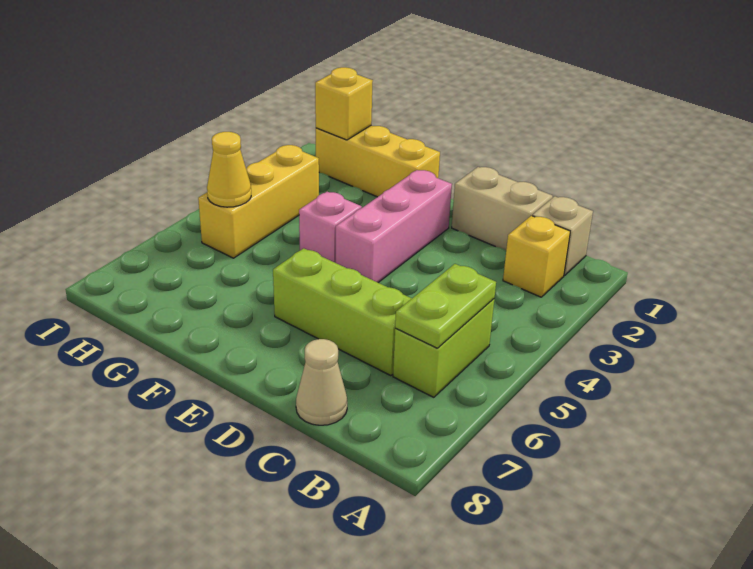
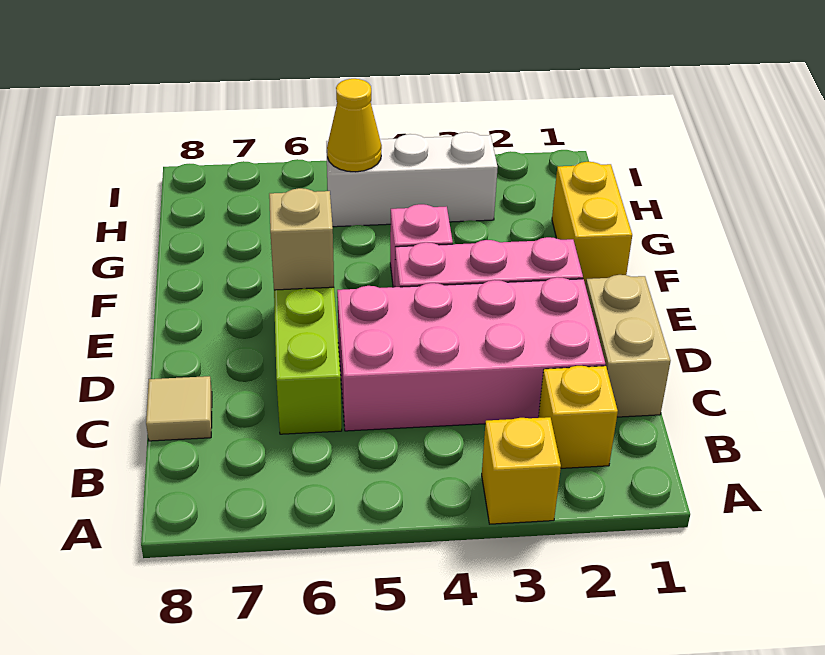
tan 1x1 brick [532,196,593,275] -> tan 1x1 brick moved to [269,188,334,290]
lime 1x2 brick [393,299,494,397] -> none
lime 1x2 plate [395,264,496,348] -> none
none -> pink 2x4 brick [337,277,605,431]
tan 1x1 cone [296,339,347,425] -> tan 1x1 tile [146,376,212,441]
yellow 1x3 brick [316,126,440,197] -> yellow 1x2 brick [552,162,632,286]
yellow 1x1 brick [315,67,373,140] -> yellow 1x1 brick moved to [482,417,561,524]
yellow 1x3 brick [198,145,319,258] -> white 1x3 brick [326,132,498,227]

